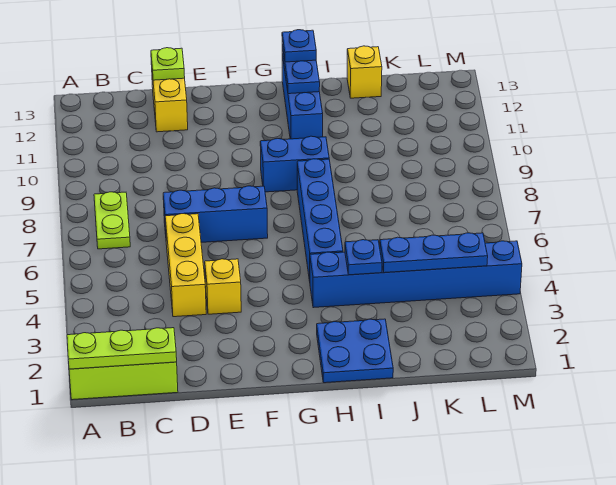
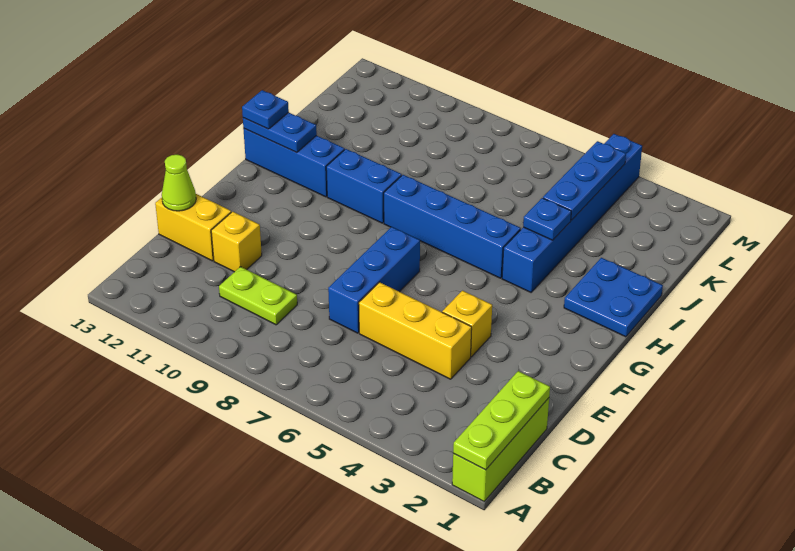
lime 1x2 plate [94,192,130,249] -> lime 1x2 plate moved to [219,267,297,325]
lime 1x1 plate [151,48,185,80] -> lime 1x1 cone [162,155,196,211]
blue 1x2 brick [260,136,329,192] -> blue 1x2 brick turned to [326,149,402,223]
yellow 1x1 brick [347,46,382,98] -> yellow 1x1 brick moved to [211,212,262,272]

